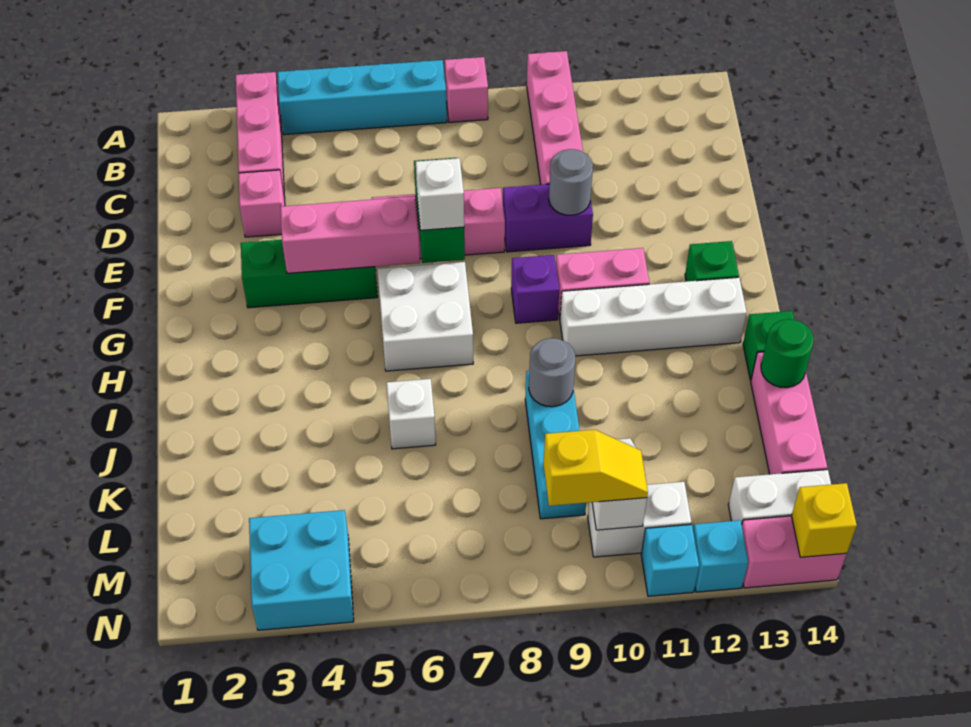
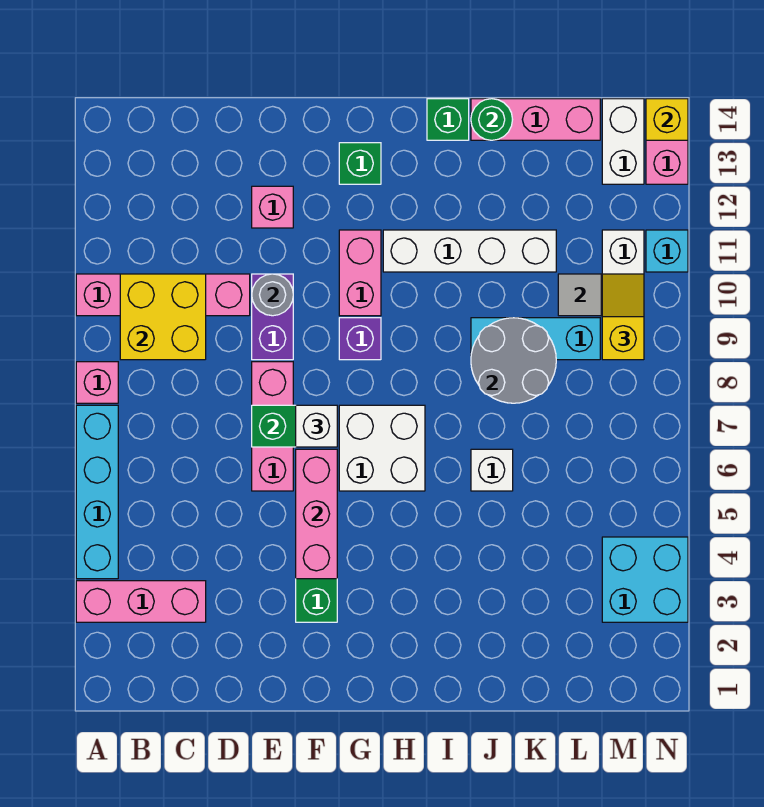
none -> yellow 2x2 brick [120,274,206,360]
pink 1x1 brick [239,170,285,237] -> pink 1x1 brick moved to [252,186,293,228]
white 1x4 brick [560,277,747,356] -> white 1x4 brick turned to [383,230,556,272]
grey 1x1 round brick [529,338,575,407] -> grey 2x2 round brick [471,318,556,403]
cyan 1x1 brick [693,520,748,592] -> none

